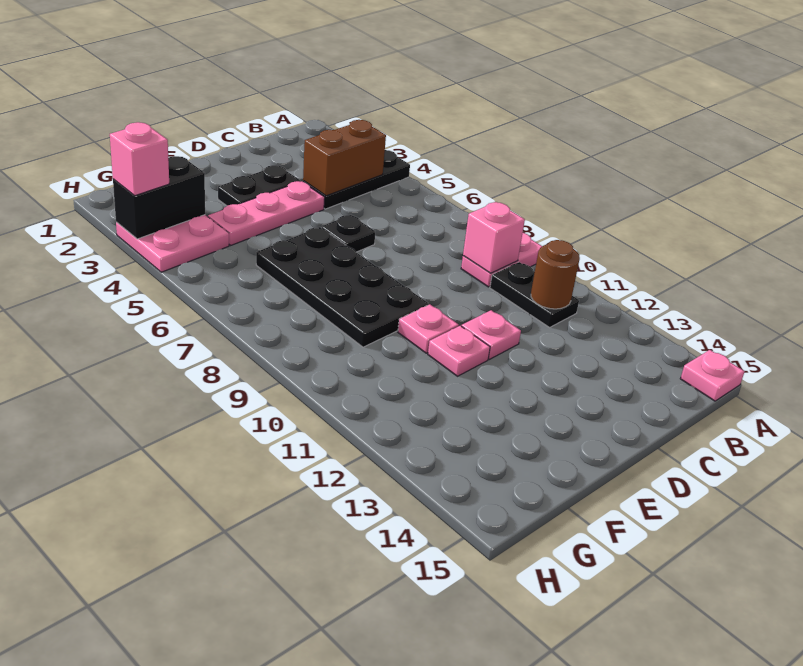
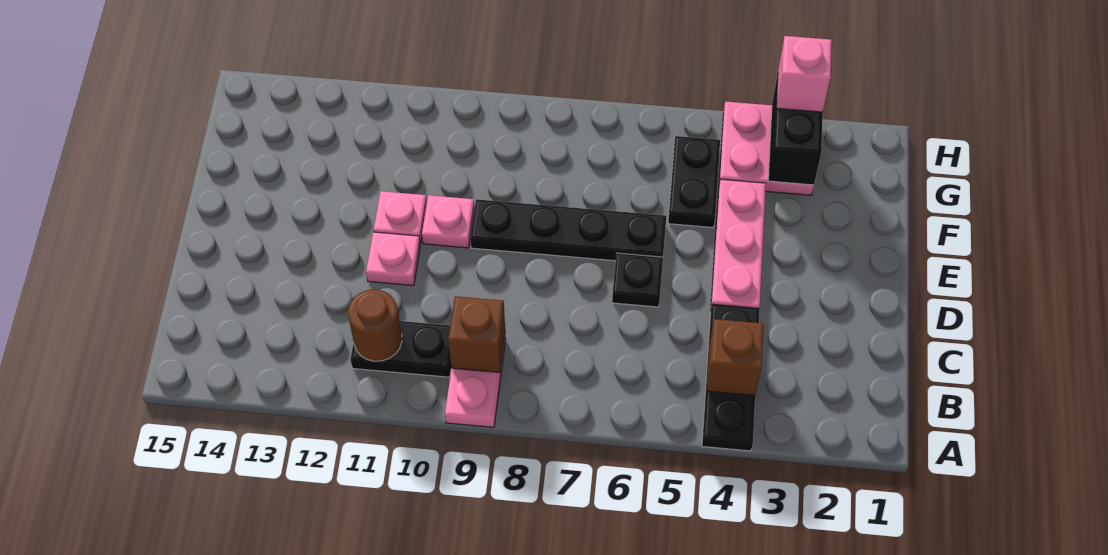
pink 1x1 plate [680,350,745,401] -> none
brown 1x2 brick [303,120,386,196] -> brown 1x1 brick [706,319,764,396]
pink 1x1 brick [463,202,525,273] -> brown 1x1 brick [448,296,505,373]
black 1x2 plate [218,165,300,206] -> black 1x2 plate moved to [668,136,720,228]
black 2x4 plate [256,227,428,347] -> black 1x4 plate [470,199,666,261]

